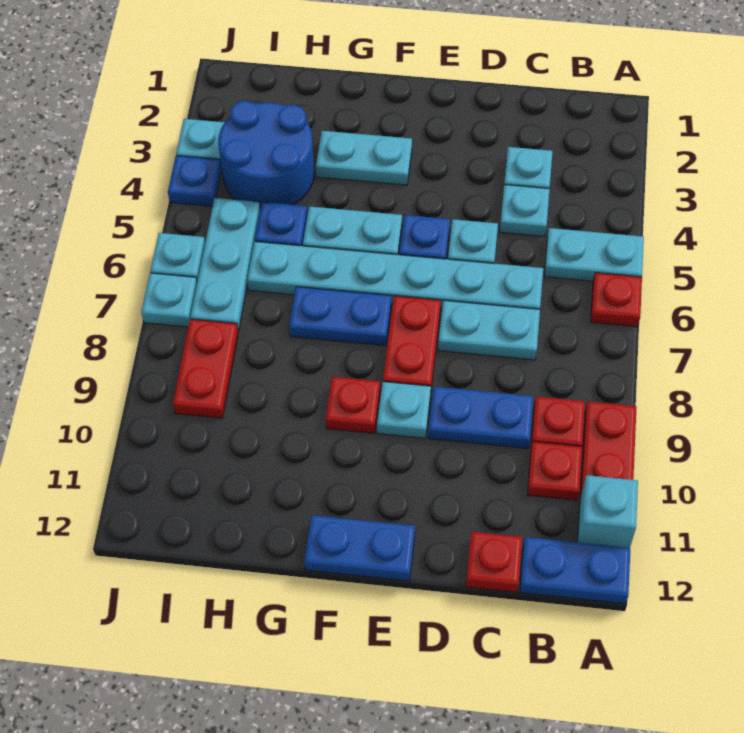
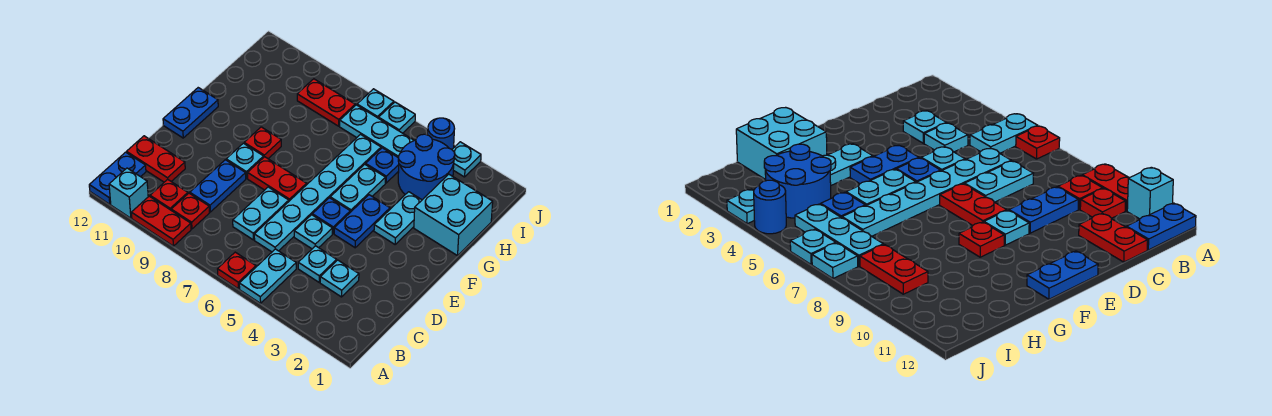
red 1x1 plate [466,532,522,592] -> red 1x2 plate [127,136,185,182]
blue 1x2 plate [289,287,391,346] -> blue 1x2 plate moved to [334,195,390,248]
none -> cyan 2x2 brick [414,174,493,256]
blue 1x1 plate [168,156,221,207] -> blue 1x1 round brick [428,118,455,149]

